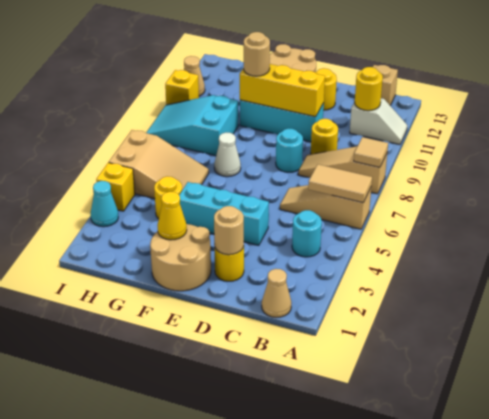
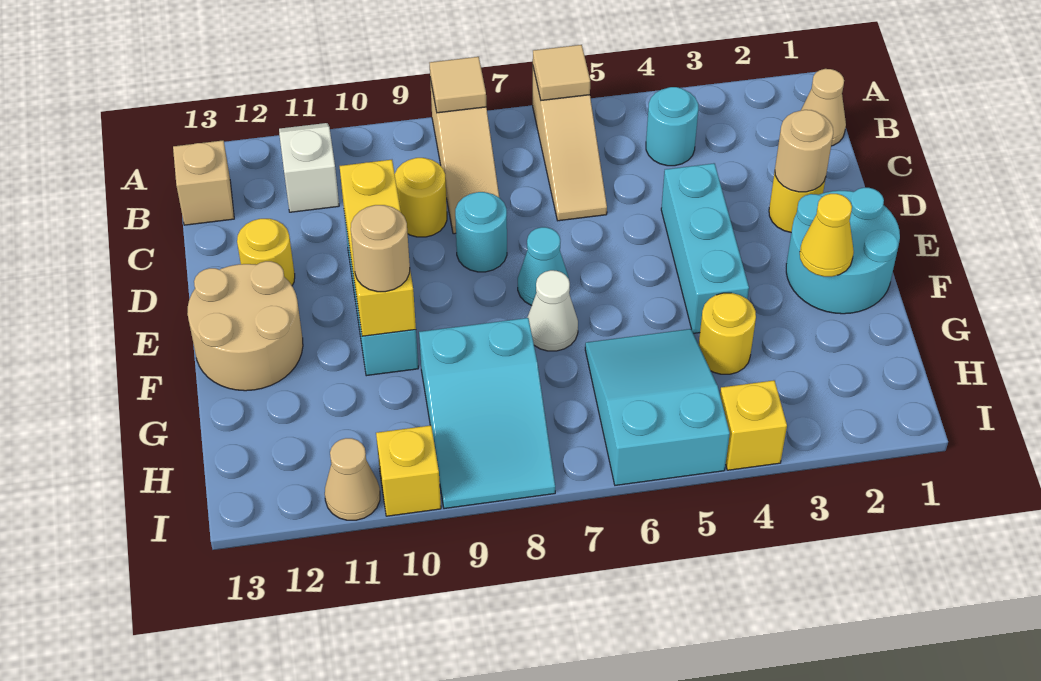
tan 1x2 tile [308,164,372,203] -> tan 1x1 tile [533,45,590,100]
yellow 1x1 round brick [355,67,383,111] -> none
tan 2x2 round brick [150,224,211,291] -> cyan 2x2 round brick [786,188,900,314]
tan 2x3 slope [109,130,209,199] -> cyan 2x3 slope [585,329,730,485]
cyan 1x1 cone [91,181,118,227] -> cyan 1x1 cone moved to [518,227,569,306]

